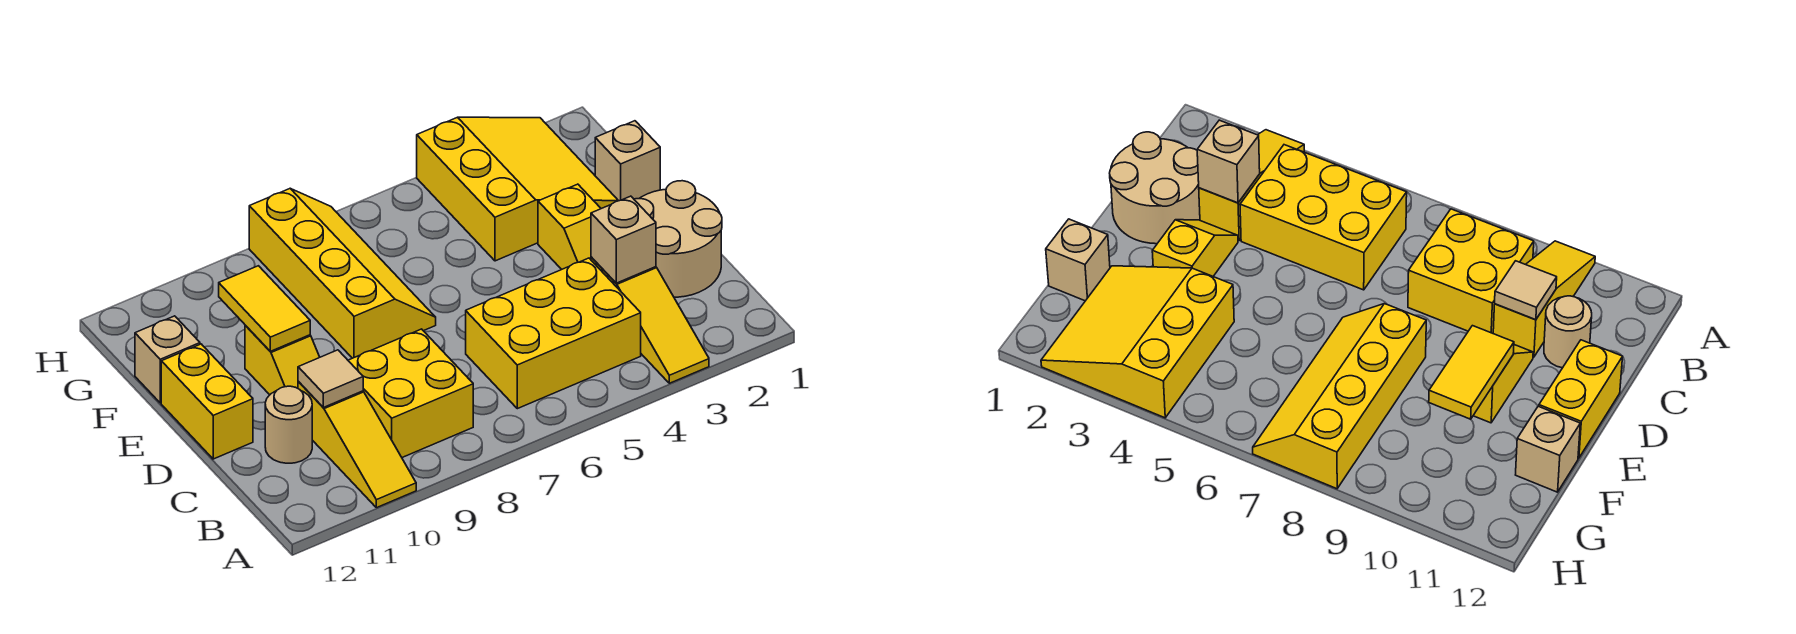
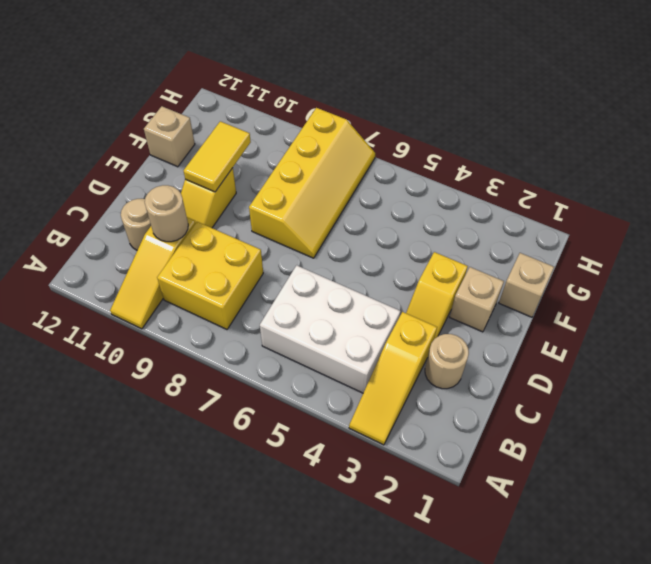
yellow 2x3 brick [466,258,641,409] -> white 2x3 brick [260,265,400,393]
tan 2x2 round brick [634,181,722,297] -> tan 1x1 round brick [425,334,469,389]
tan 1x1 brick [591,196,656,283] -> tan 1x1 brick moved to [450,267,504,332]
tan 1x1 tile [298,350,363,407] -> tan 1x1 round brick [145,185,188,242]
yellow 1x2 brick [161,344,253,459] -> none
yellow 3x3 slope [417,117,618,261] -> none

